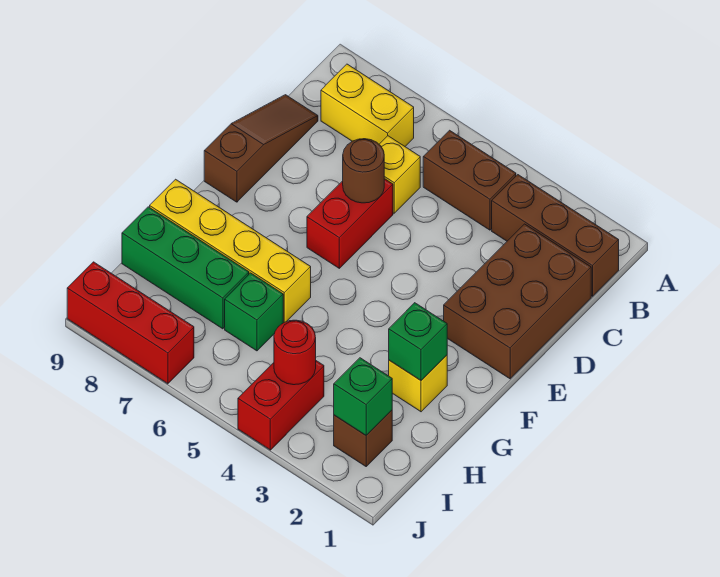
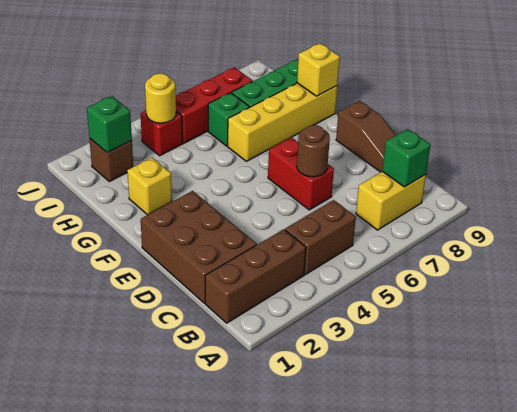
yellow 1x1 brick [379,136,420,213] -> yellow 1x1 brick moved to [297,43,340,96]
green 1x1 brick [389,303,447,380] -> green 1x1 brick moved to [382,129,430,187]
red 1x2 brick [238,361,324,450] -> red 1x1 brick [140,111,183,156]
red 1x1 round brick [274,320,316,385] -> yellow 1x1 round brick [145,73,176,123]
red 1x3 brick [67,262,194,384] -> red 1x3 brick moved to [176,67,253,143]

